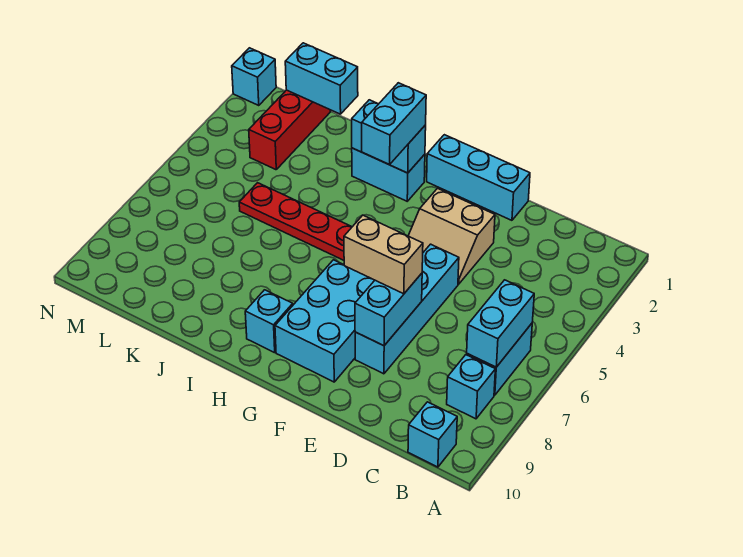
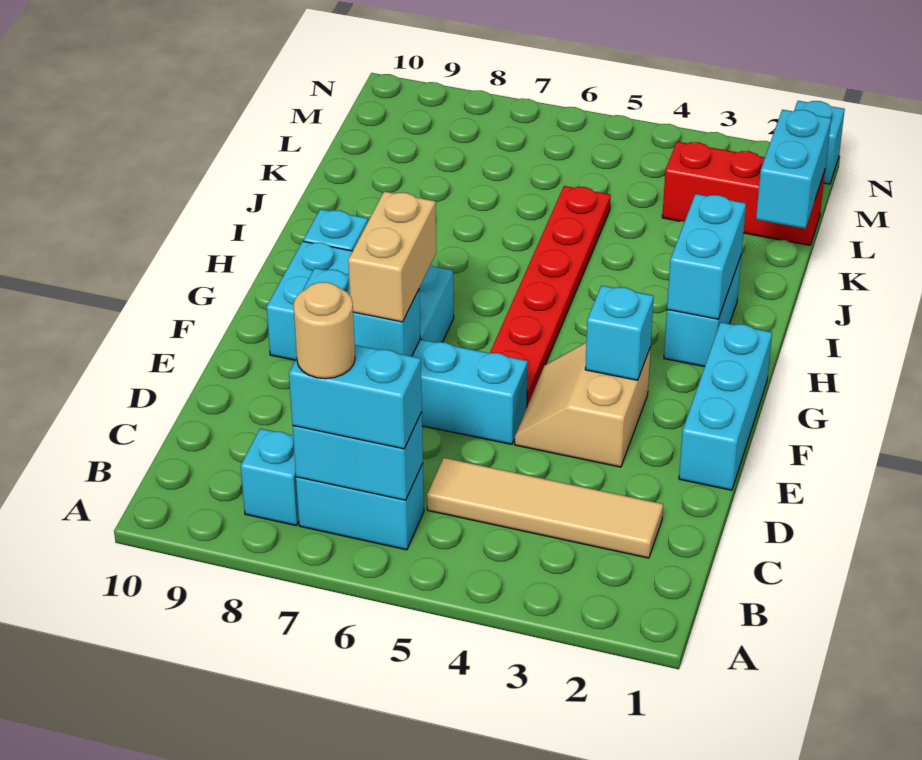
none -> tan 1x1 round brick [293,282,355,379]
cyan 1x1 brick [408,402,457,467] -> cyan 1x1 brick moved to [585,285,654,380]
none -> tan 1x4 tile [427,458,663,558]
cyan 1x2 brick [362,83,426,165] -> cyan 1x2 brick moved to [289,345,422,449]

